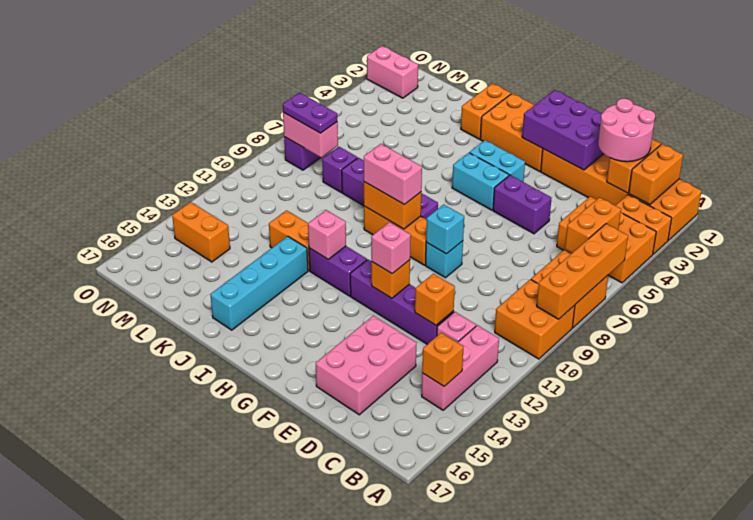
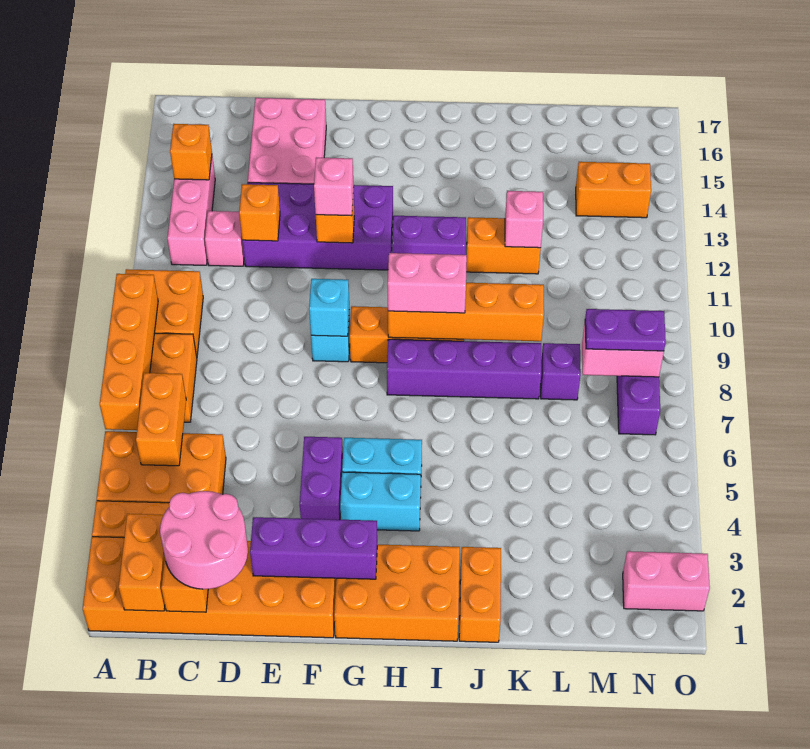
purple 1x4 brick [350,260,454,344] -> purple 2x4 brick [242,183,393,270]
purple 2x3 brick [522,90,604,170] -> purple 1x3 brick [250,517,377,579]
purple 1x2 brick [493,175,552,234] -> purple 1x2 brick turned to [300,437,343,520]
orange 1x2 brick [364,182,421,229] -> orange 1x4 brick [388,283,544,341]
pink 1x1 brick [308,210,346,259] -> pink 1x1 brick moved to [505,191,543,248]
cyan 1x4 brick [210,236,308,330] -> none

